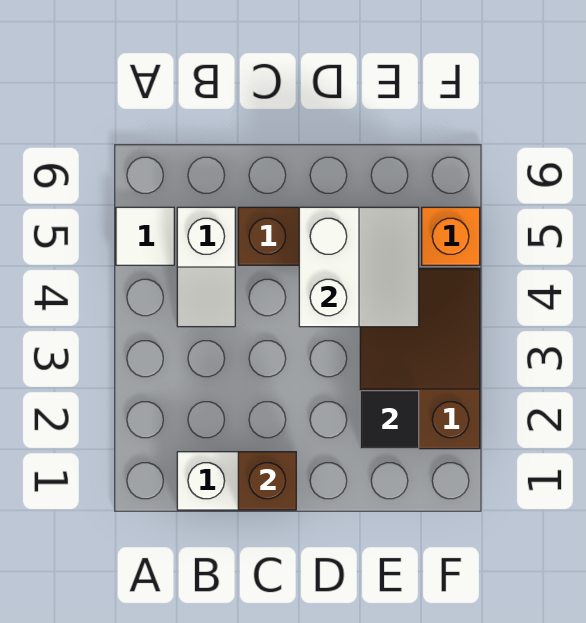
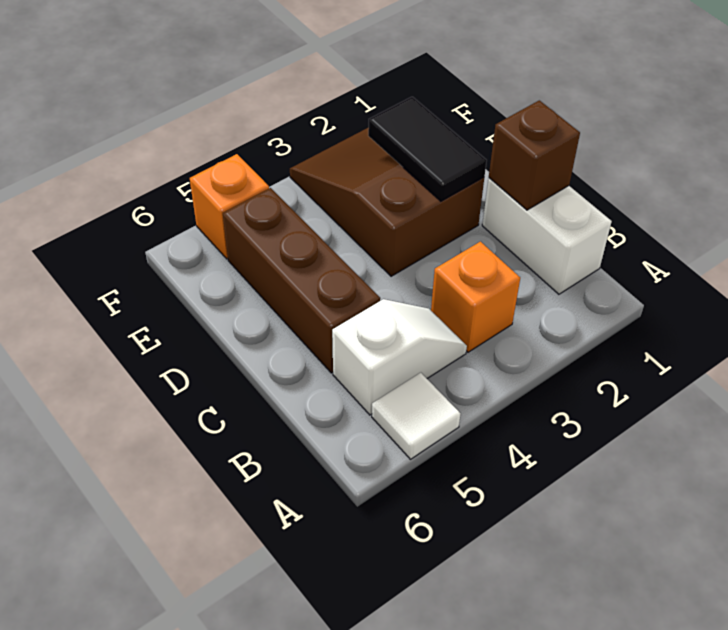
none -> orange 1x1 brick [431,242,520,352]
white 2x2 slope [299,207,419,327] -> none
brown 2x3 slope [360,268,480,449] -> brown 2x3 slope turned to [290,127,484,276]
black 1x1 tile [360,391,419,449] -> black 1x2 tile [368,97,487,201]

